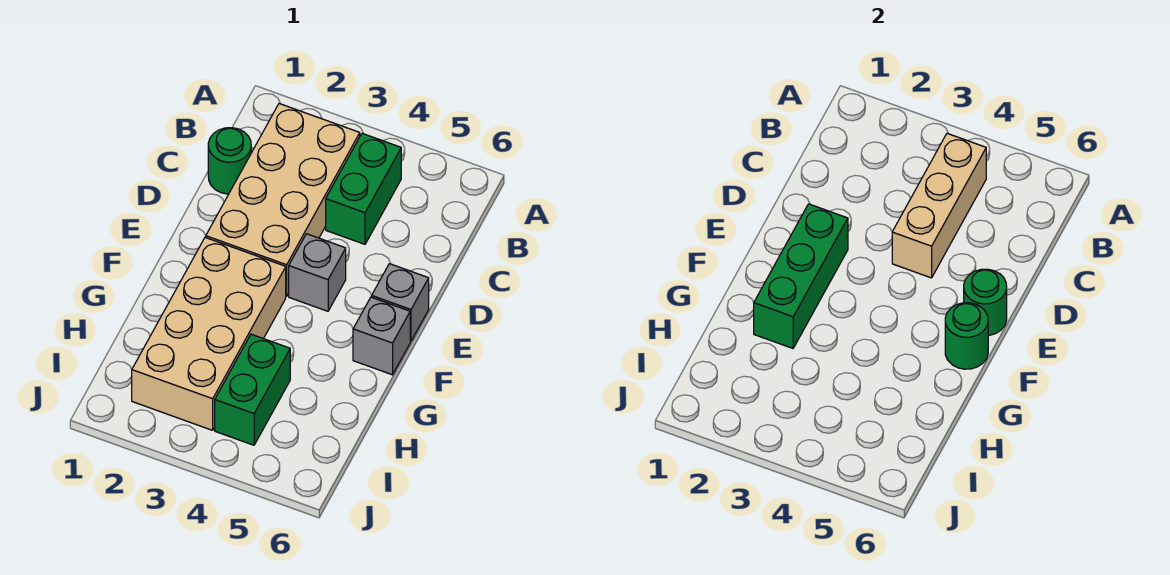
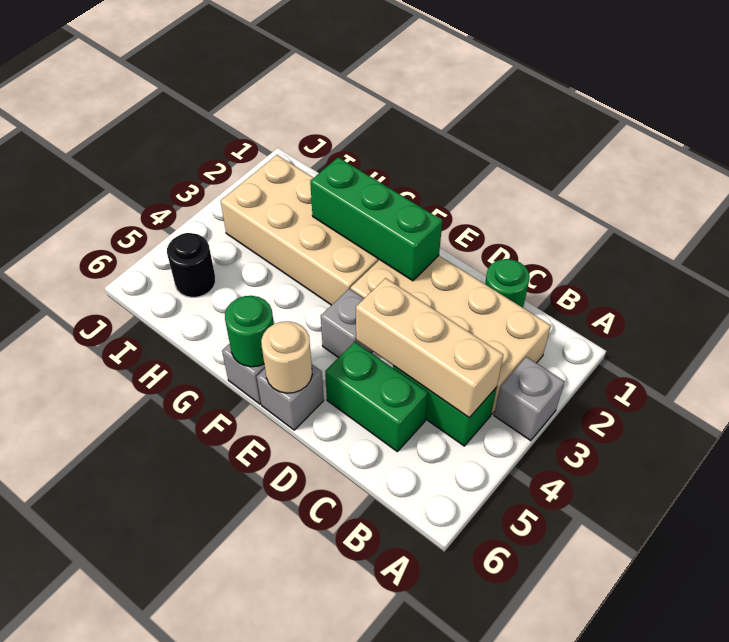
none -> grey 1x1 brick [494,357,565,441]
green 1x1 round brick [964,269,1007,336] -> tan 1x1 round brick [261,321,312,393]
green 1x2 brick [215,334,290,445] -> green 1x2 brick moved to [325,342,428,451]
none -> black 1x1 round brick [167,233,215,297]

